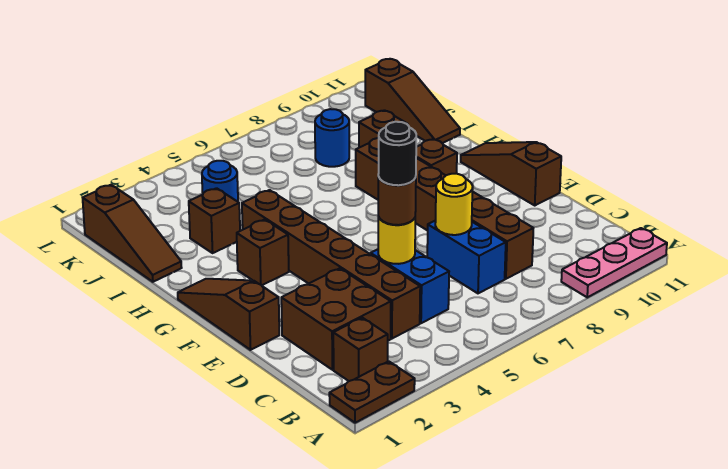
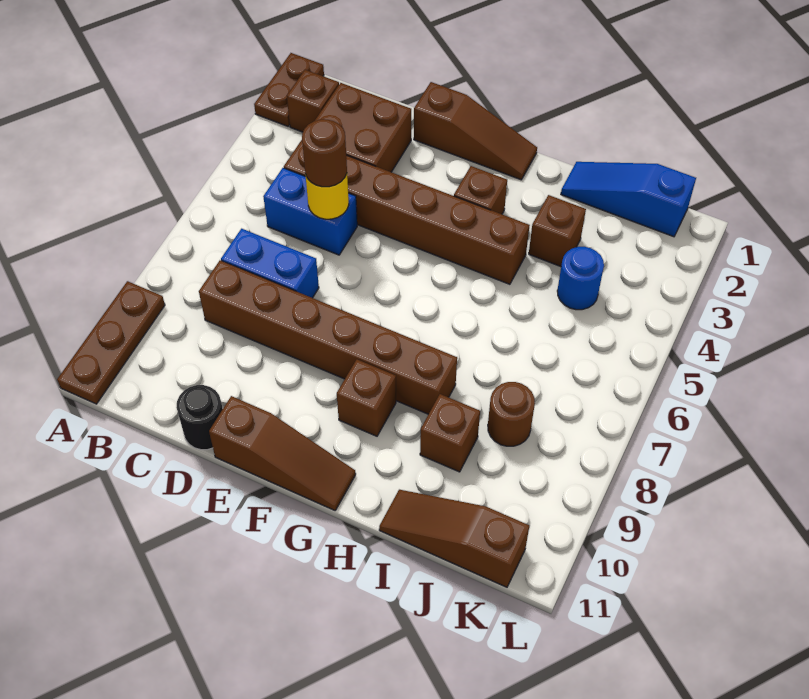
pink 1x3 plate [561,228,667,297] -> brown 1x3 plate [57,281,165,404]
black 1x1 round brick [378,122,416,185] -> black 1x1 round brick moved to [176,385,223,450]
yellow 1x1 round brick [435,174,473,235] -> none
brown 1x3 slope [83,185,182,282] -> blue 1x3 slope [561,162,696,237]
blue 1x1 round brick [315,109,349,167] -> brown 1x1 round brick [488,382,535,446]

